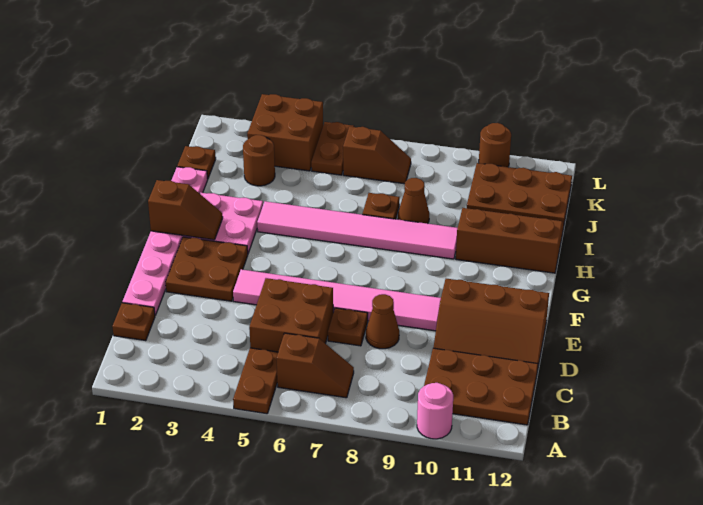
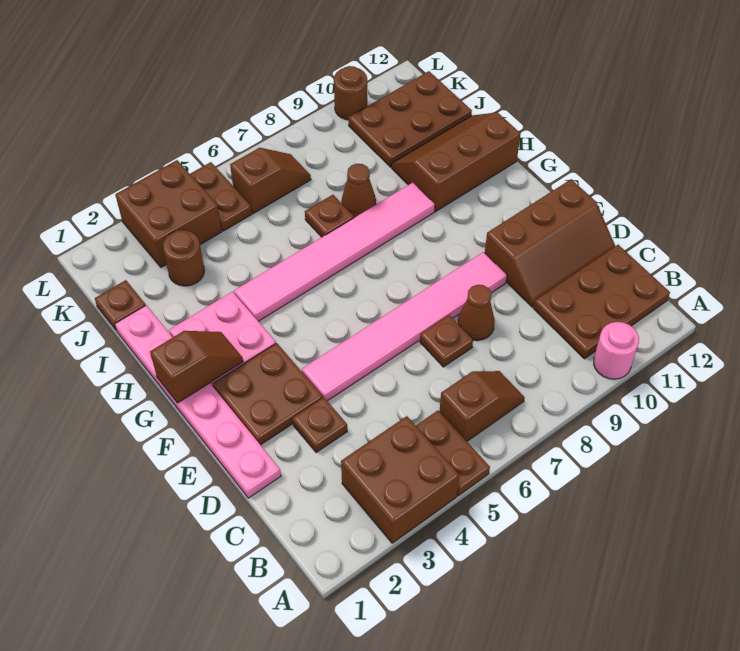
brown 1x1 plate [112,303,155,341] -> brown 1x1 plate moved to [293,397,347,453]
brown 2x2 brick [249,278,333,352] -> brown 2x2 brick moved to [341,416,460,543]

